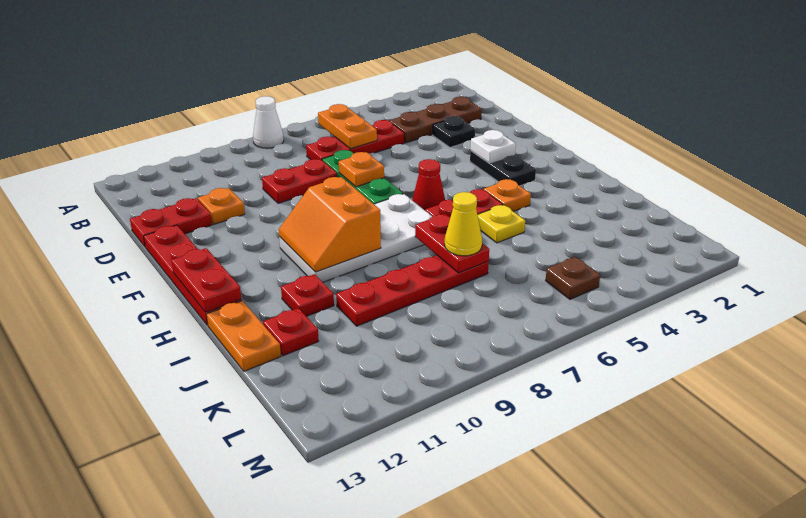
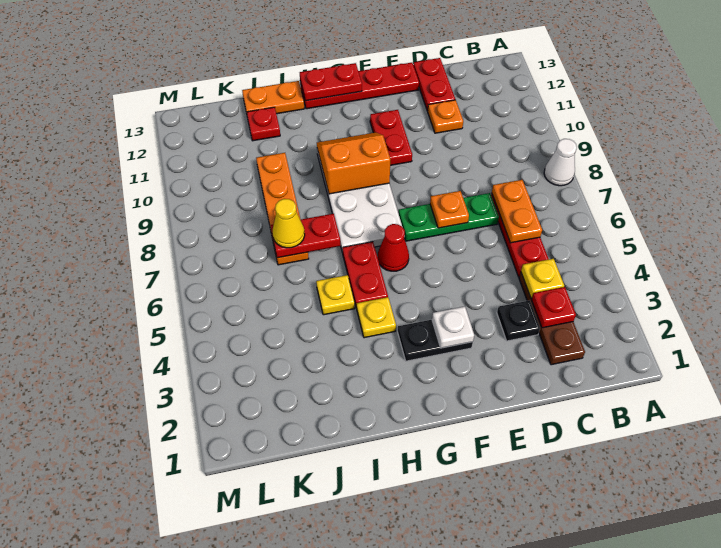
orange 1x2 plate [318,104,377,149] -> orange 1x2 plate turned to [492,180,542,243]
none -> yellow 1x1 plate [521,259,564,298]
red 1x2 plate [262,159,337,203] -> red 1x2 plate moved to [370,110,412,165]
orange 1x1 plate [484,179,531,212] -> yellow 1x1 plate [357,297,396,338]
red 1x1 plate [281,274,334,316] -> red 1x1 plate moved to [531,287,576,328]
red 1x4 plate [336,255,489,326] -> orange 1x4 plate [256,153,309,265]
brown 1x1 plate [546,257,600,299] -> none

